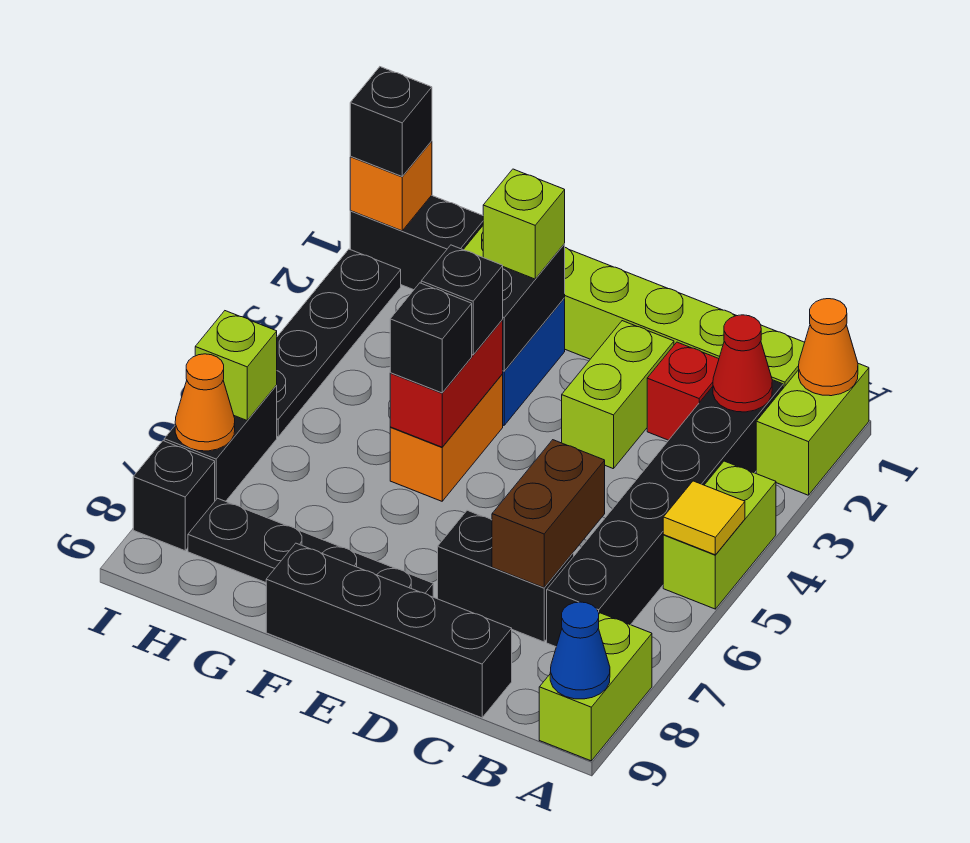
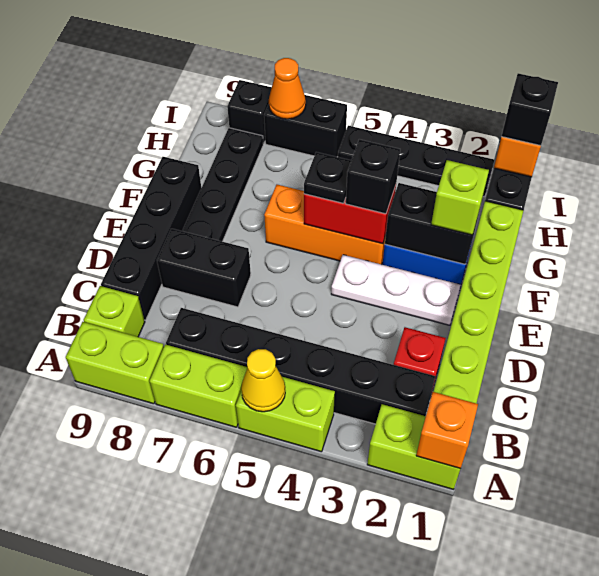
orange 1x1 cone [799,299,858,396] -> orange 1x1 brick [416,392,478,469]
yellow 1x1 tile [663,481,745,555] -> yellow 1x1 cone [241,349,285,412]
blue 1x1 cone [550,602,610,699] -> none
red 1x1 cone [713,315,772,412] -> none
brown 1x2 brick [492,440,605,588] -> none
black 1x2 brick [438,510,574,642] -> black 1x2 brick turned to [157,229,251,307]
lime 1x2 brick [562,321,674,469] -> lime 1x2 brick moved to [150,344,247,427]
none -> white 1x3 plate [331,255,461,325]
orange 1x2 brick [390,374,503,501] -> orange 1x3 brick [264,185,386,264]
black 1x1 brick [390,283,472,393] -> black 1x1 plate [304,152,351,203]
lime 1x1 brick [195,311,277,420] -> lime 1x1 brick moved to [84,286,145,337]

